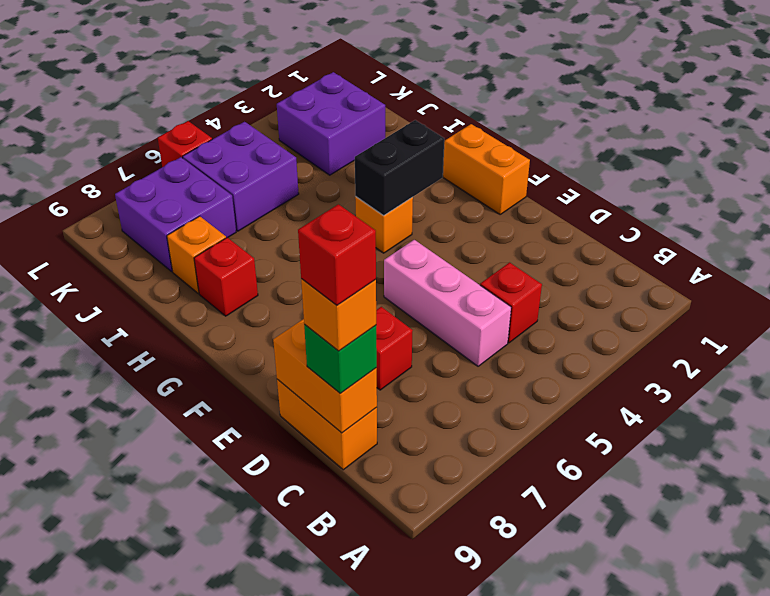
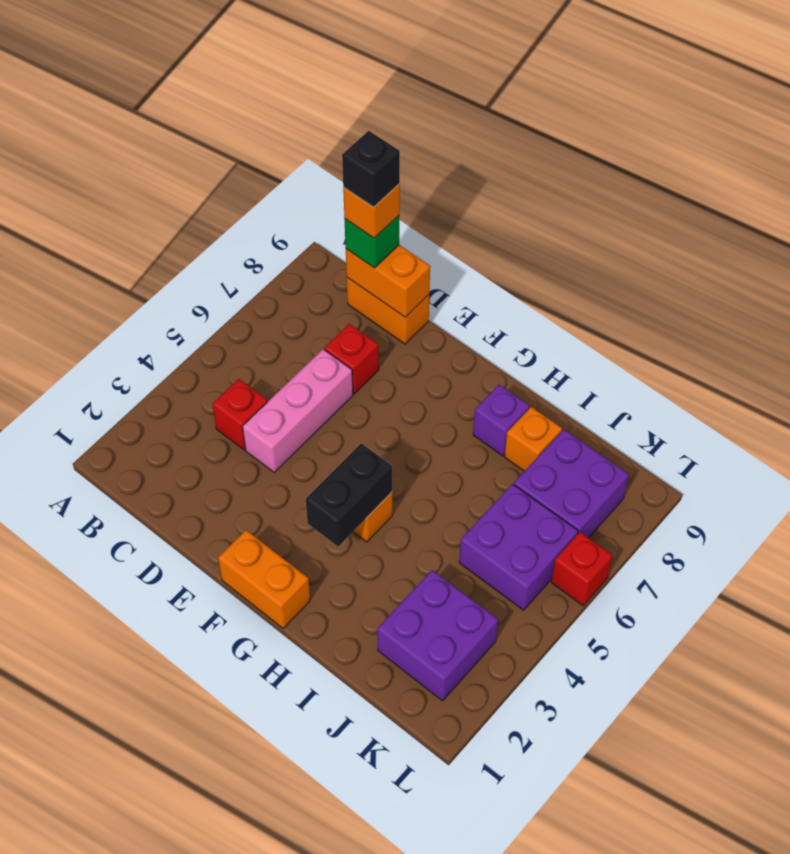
pink 1x3 brick [384,240,511,366] -> pink 1x3 brick turned to [243,349,353,472]
red 1x1 brick [298,204,376,305] -> black 1x1 brick [342,131,400,207]
red 1x1 brick [194,238,258,316] -> purple 1x1 brick [473,385,530,456]

